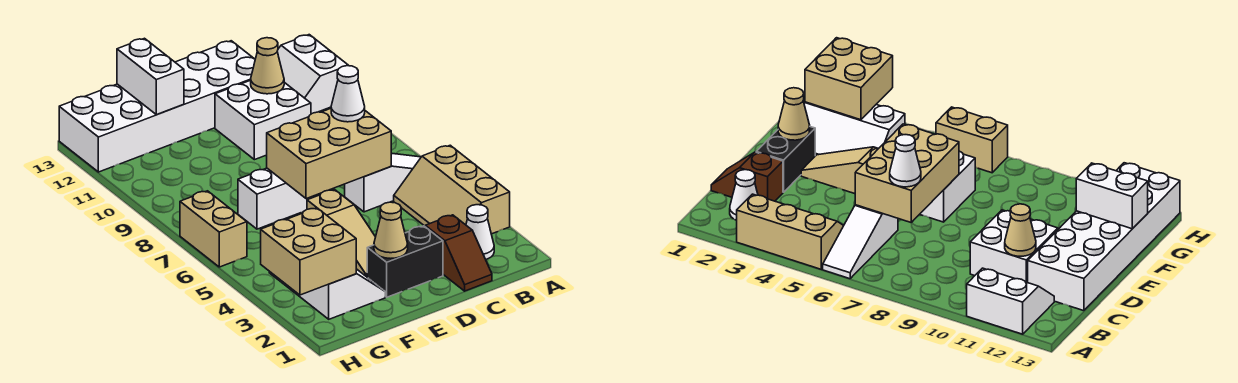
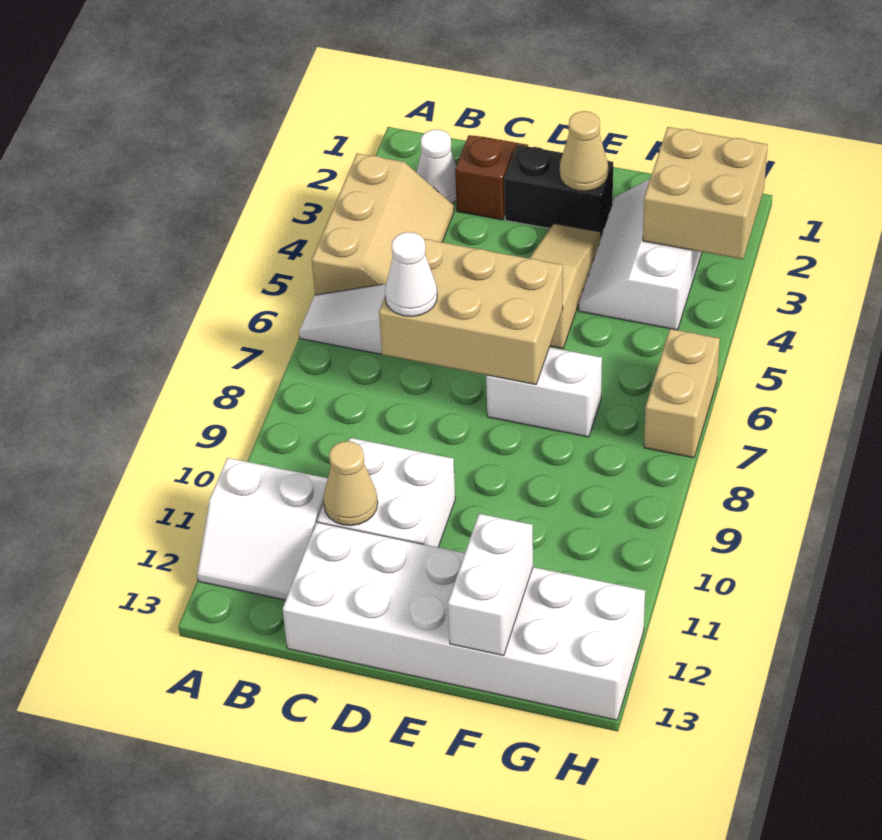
white 2x2 slope [277,35,348,114] -> white 2x2 slope turned to [197,458,328,600]

